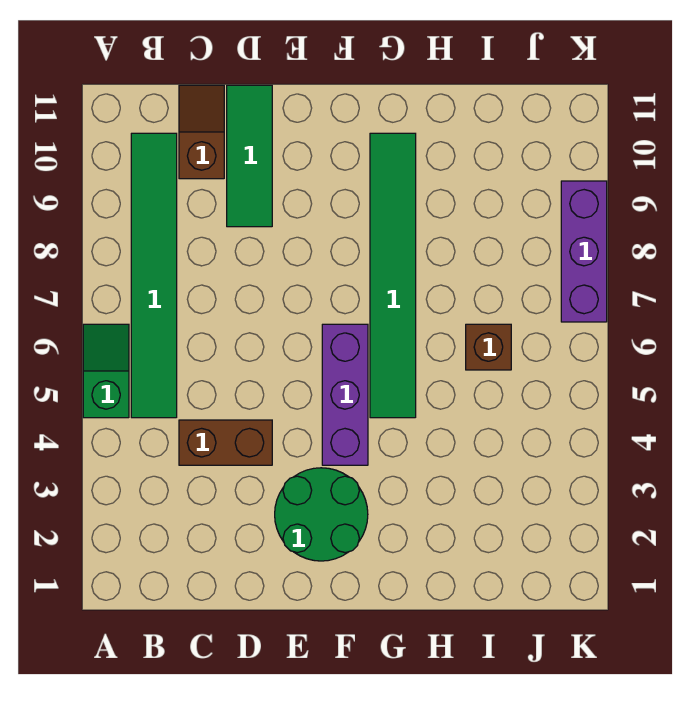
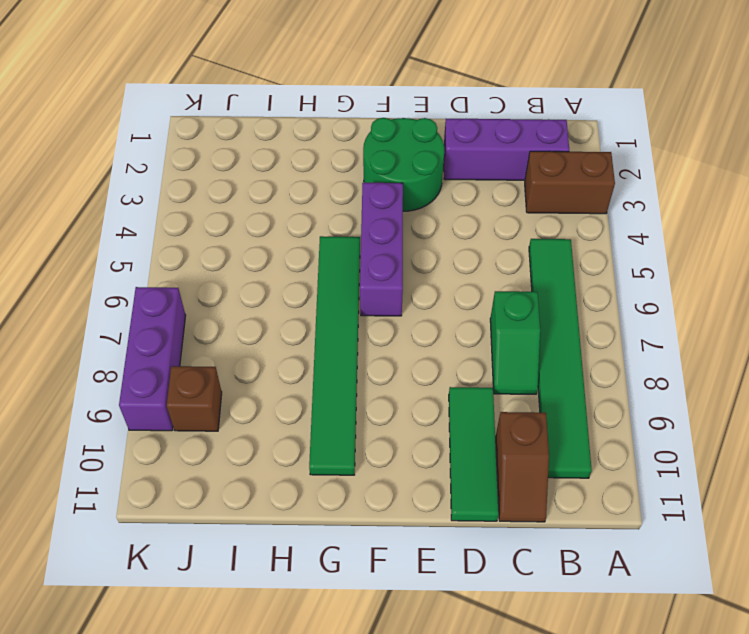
green 1x2 slope [83,324,129,418] -> green 1x2 slope moved to [490,291,540,394]
none -> purple 1x3 brick [444,119,569,180]
brown 1x2 brick [179,420,272,465] -> brown 1x2 brick moved to [525,151,615,214]
brown 1x1 brick [466,324,511,370] -> brown 1x1 brick moved to [167,366,222,431]

